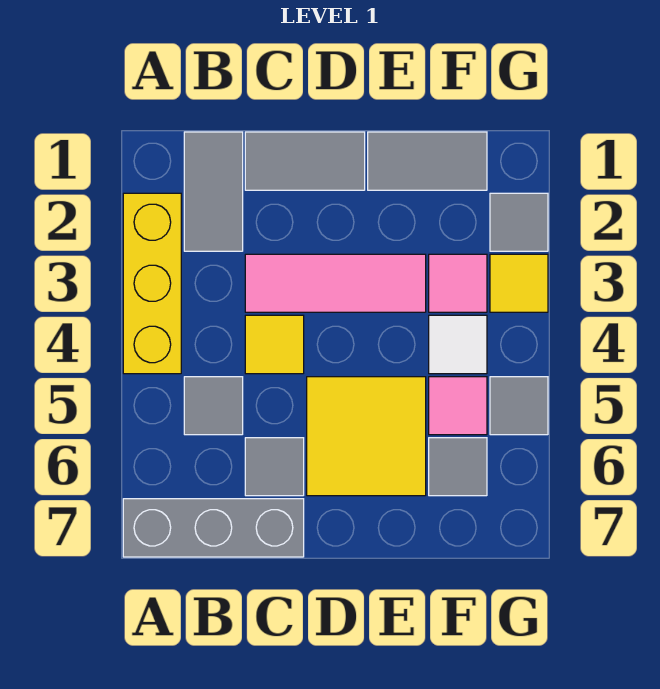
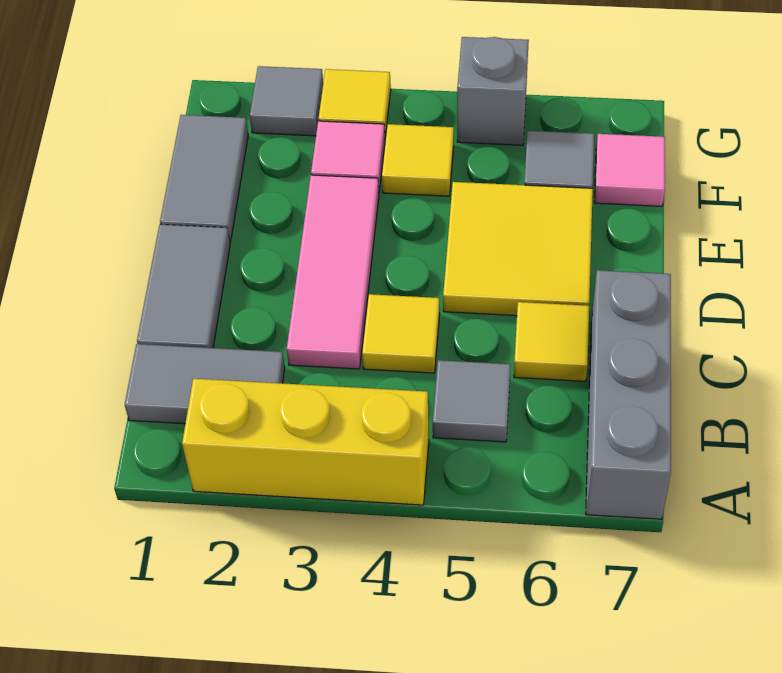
grey 1x1 tile [245,438,304,496] -> yellow 1x1 tile [514,302,589,381]
white 1x1 tile [429,315,487,374] -> yellow 1x1 tile [382,124,454,196]
pink 1x1 tile [429,377,487,435] -> pink 1x1 tile moved to [595,134,665,206]
grey 1x1 tile [490,377,548,435] -> grey 1x1 brick [457,37,529,145]

